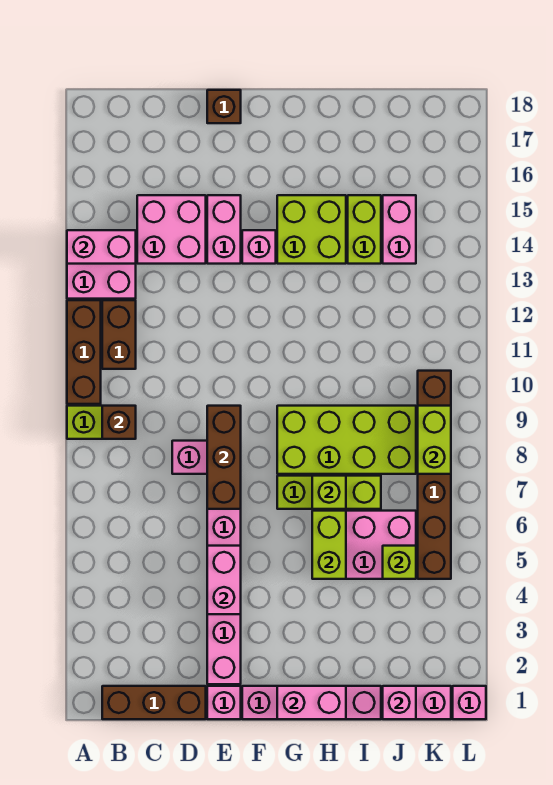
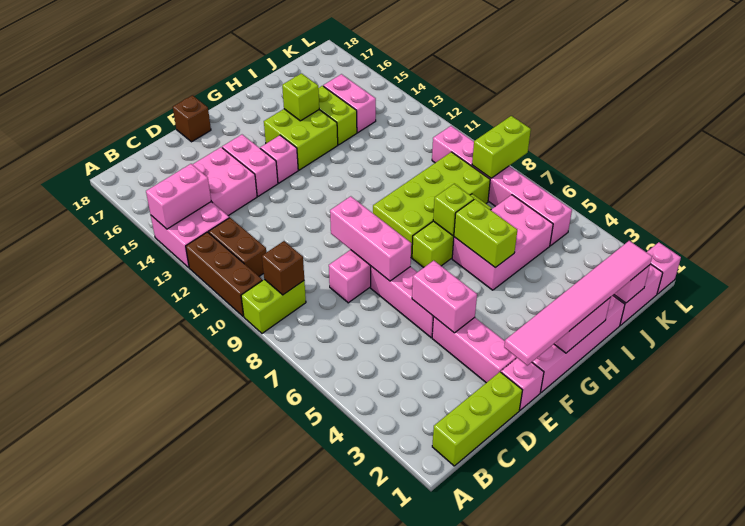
brown 1x3 brick [102,686,206,719] -> lime 1x3 brick [432,372,522,466]
none -> pink 1x6 tile [504,241,652,365]
brown 1x3 brick [207,406,241,509] -> pink 1x3 brick [330,196,411,281]
lime 1x1 brick [383,546,416,579] -> lime 1x1 brick moved to [282,73,319,121]
brown 1x6 brick [418,371,451,579] -> pink 1x6 brick [432,126,572,246]
lime 1x2 brick [418,406,451,474] -> lime 1x2 brick turned to [472,116,531,178]

